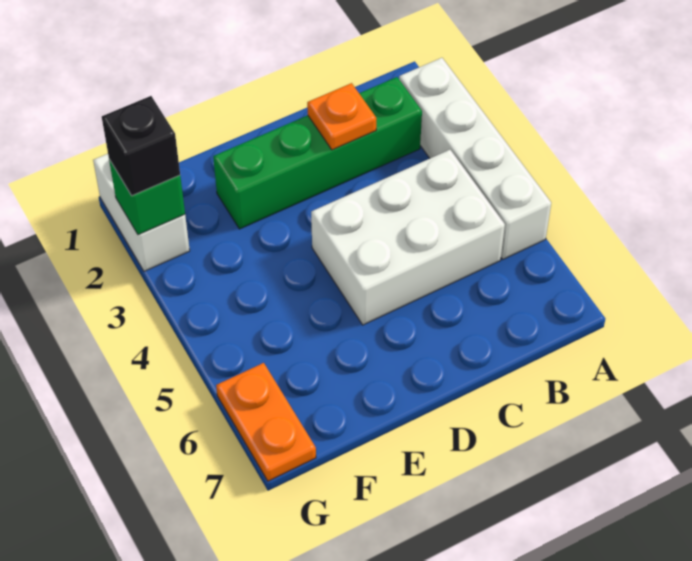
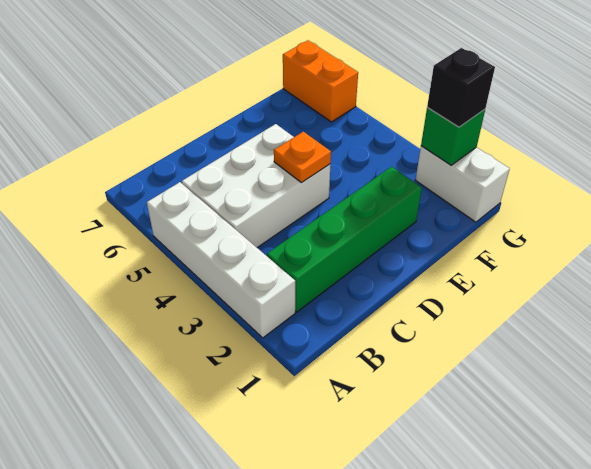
orange 1x1 plate [307,83,376,150] -> orange 1x1 plate moved to [274,132,331,183]
orange 1x2 plate [216,363,316,481] -> orange 1x2 brick [283,40,358,122]

